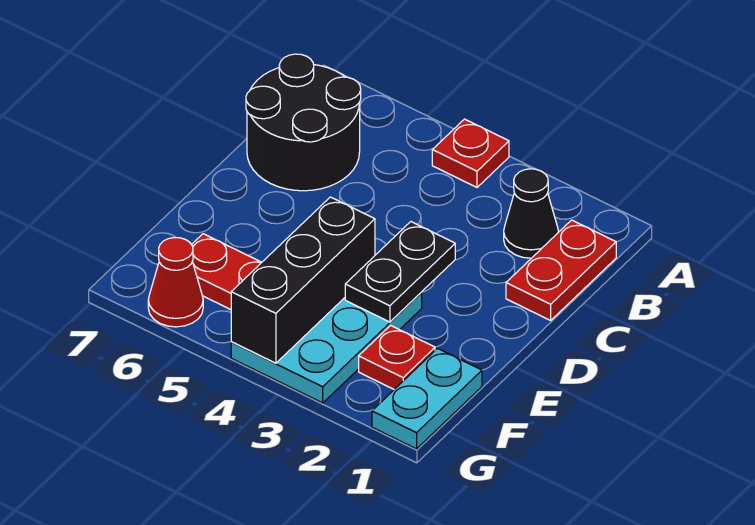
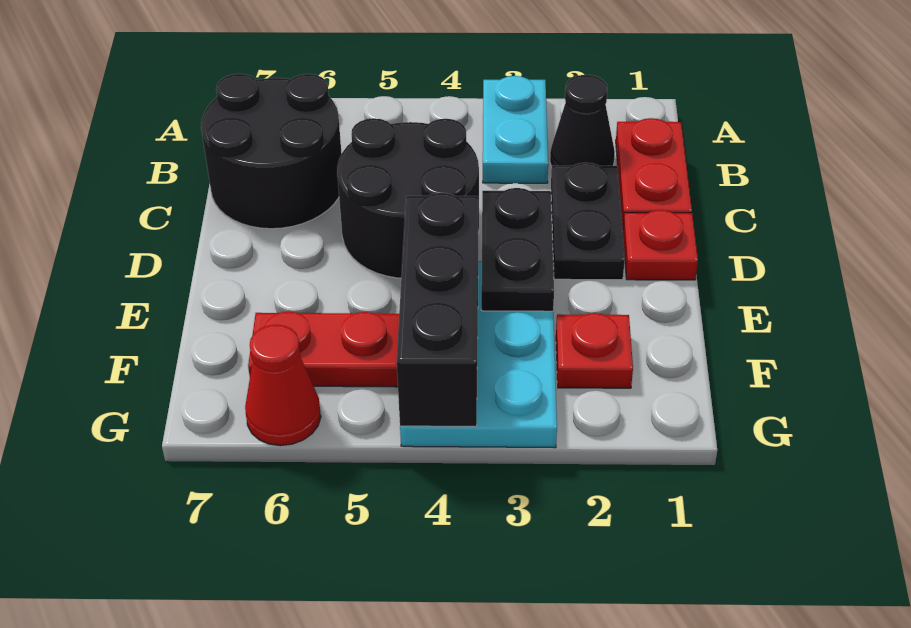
red 1x1 plate [432,119,509,187] -> red 1x1 plate moved to [623,210,698,280]
none -> black 1x2 plate [551,162,625,280]
none -> black 2x2 round brick [337,118,479,278]
cyan 1x2 plate [372,349,482,449] -> cyan 1x2 plate moved to [483,76,548,183]

